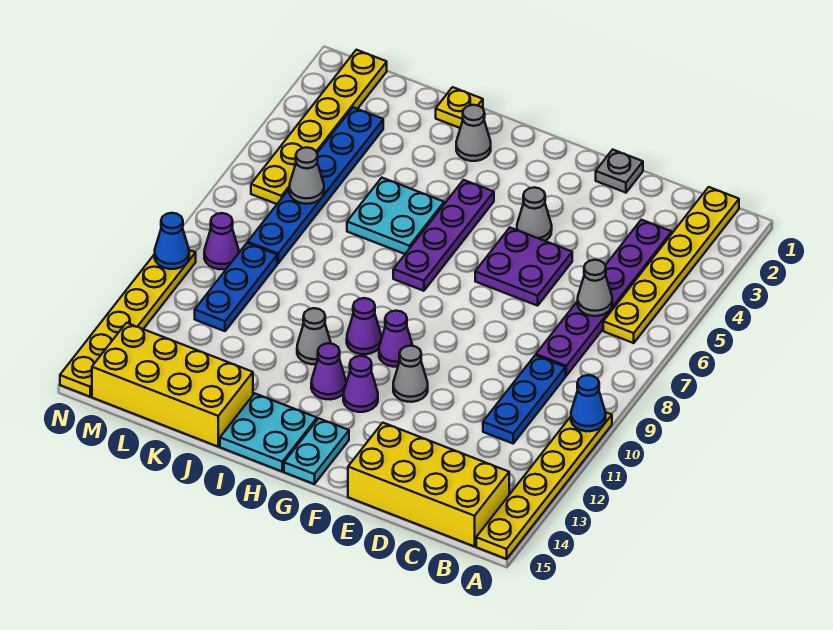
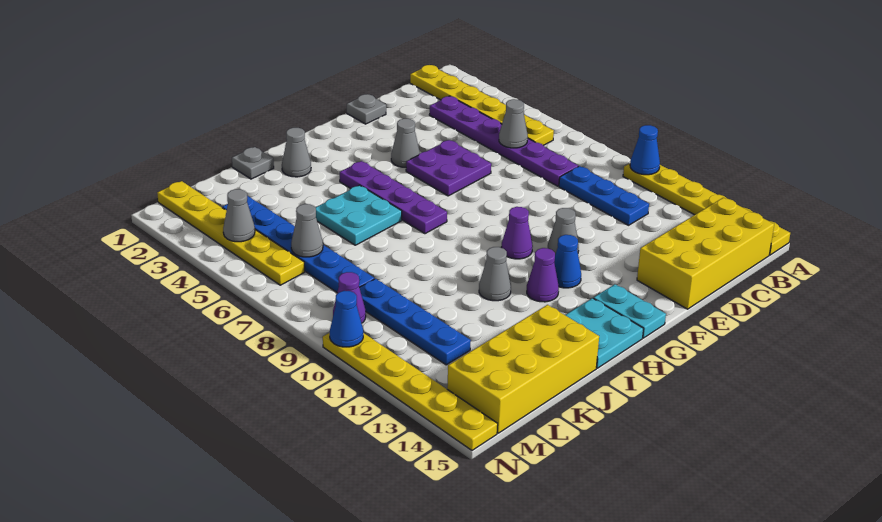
purple 1x1 cone [343,356,378,412] -> blue 1x1 cone [554,235,581,288]
purple 1x1 cone [347,298,381,354] -> none
yellow 1x1 plate [436,87,483,128] -> grey 1x1 plate [232,147,274,179]
blue 1x3 plate [195,243,277,331] -> blue 1x4 plate [359,279,471,365]
none -> grey 1x1 cone [223,189,255,242]

